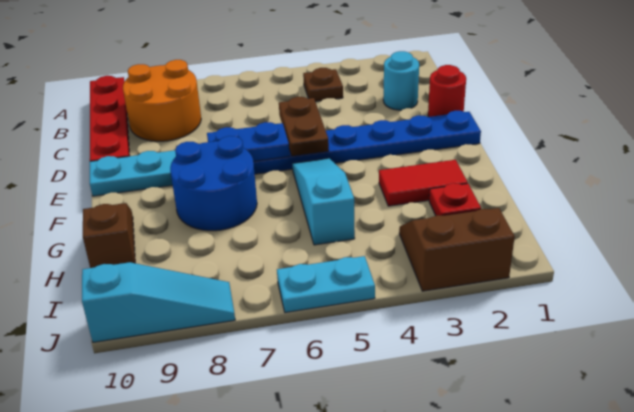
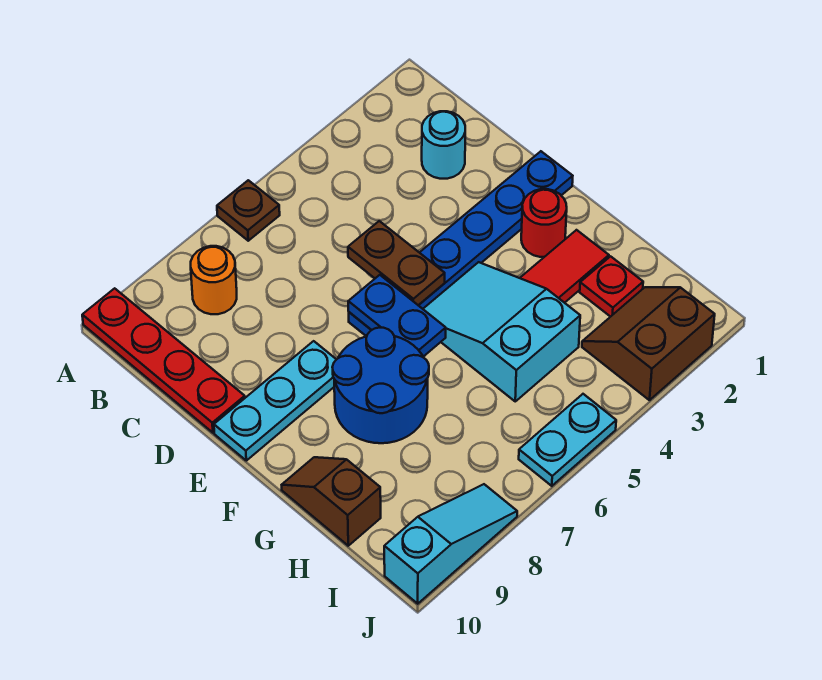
brown 1x1 plate [303,68,343,102] -> brown 1x1 plate moved to [217,180,280,241]
orange 2x2 round brick [123,60,201,141] -> orange 1x1 round brick [191,246,237,314]
red 1x1 round brick [428,65,466,117] -> red 1x1 round brick moved to [521,189,567,257]
blue 1x2 plate [207,122,290,161] -> blue 1x2 plate turned to [348,275,446,357]
cyan 1x3 slope [292,158,355,245] -> cyan 2x3 slope [423,262,580,401]

